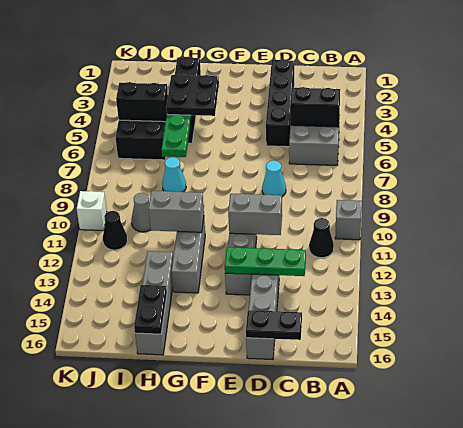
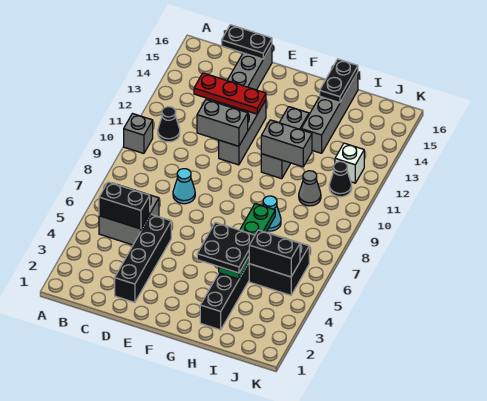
green 1x3 plate [225,247,306,276] -> red 1x3 plate [194,73,266,114]
white 1x1 brick [77,191,107,231] -> white 1x1 brick moved to [335,143,364,183]

